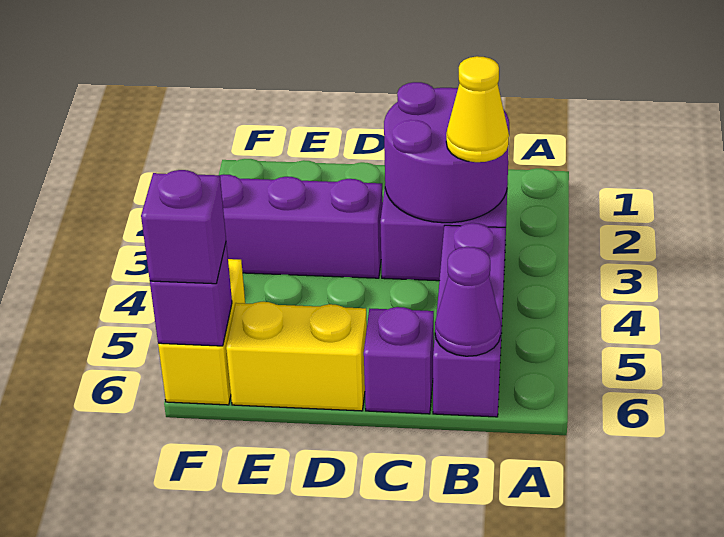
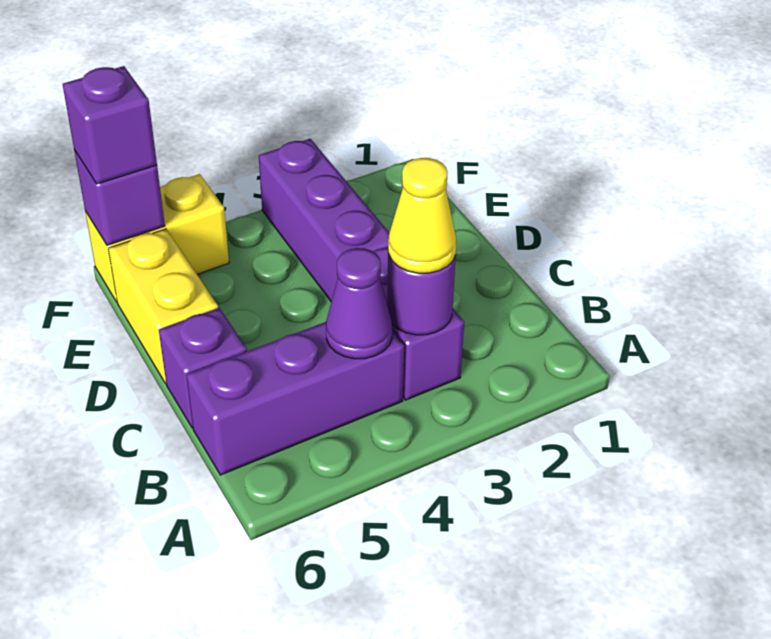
purple 2x2 round brick [384,82,509,223] -> purple 1x1 round brick [387,254,456,335]
purple 1x1 cone [435,247,501,356] -> purple 1x1 cone moved to [326,248,392,359]

